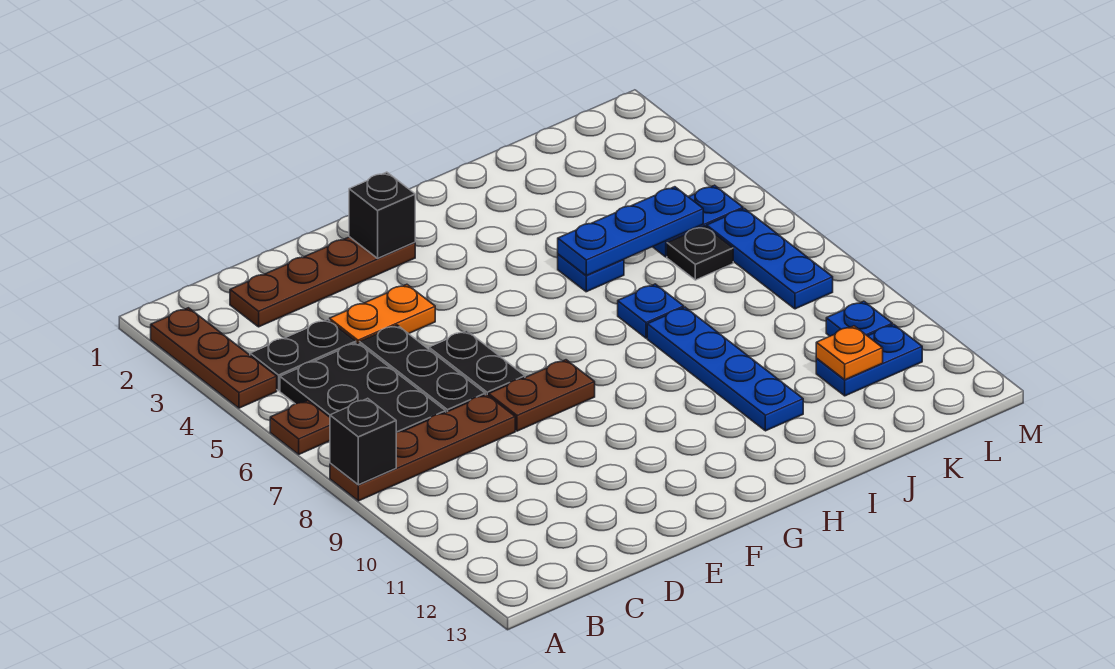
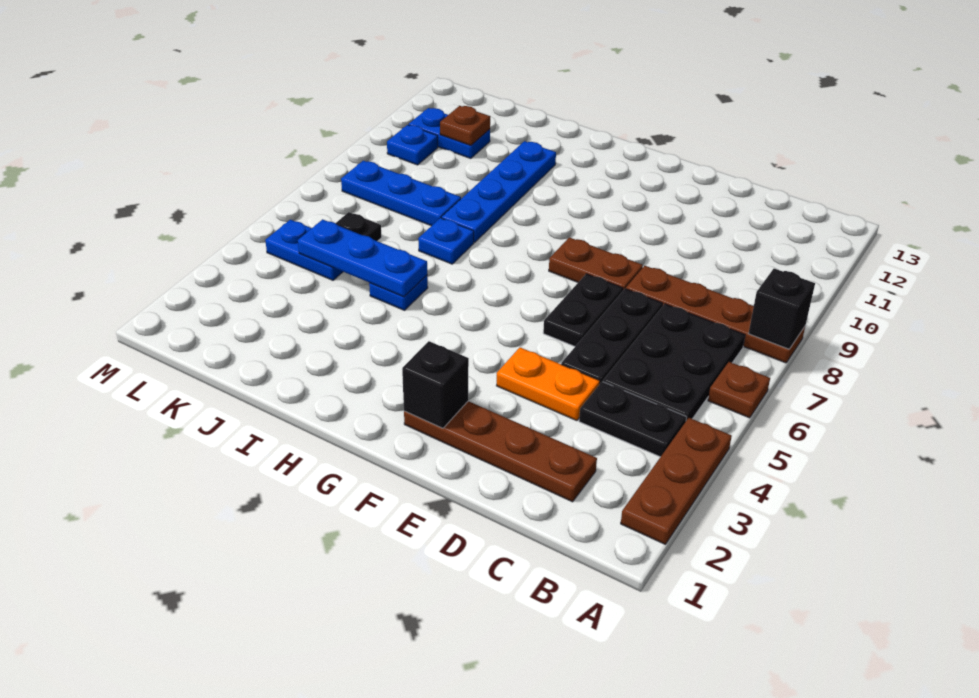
orange 1x1 plate [816,326,883,380] -> brown 1x1 plate [440,106,490,145]
blue 1x3 plate [707,209,833,309] -> blue 1x3 plate turned to [341,161,461,226]

